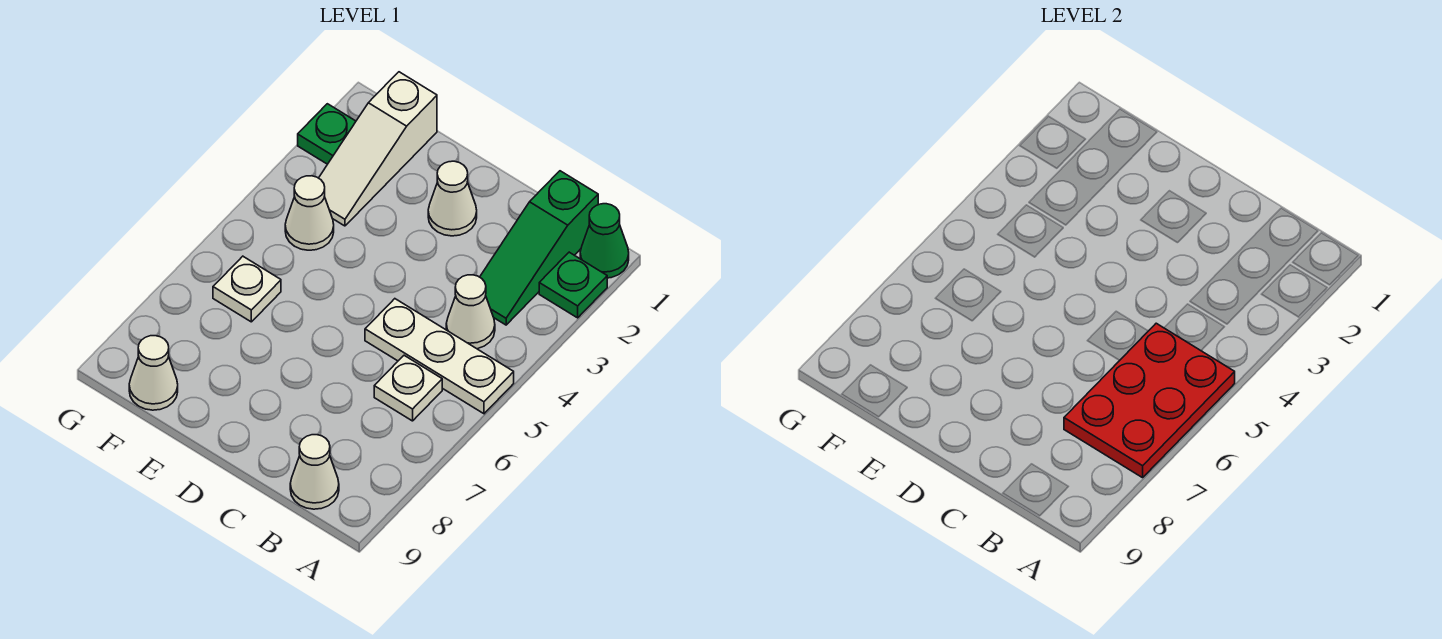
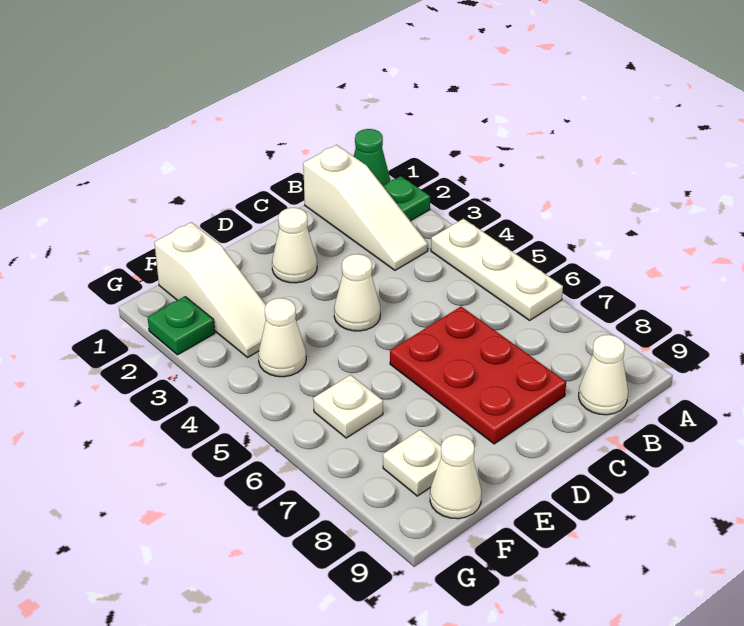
white 1x3 plate [365,299,514,414] -> white 1x3 plate turned to [431,219,563,320]
red 2x3 plate [1064,323,1235,478] -> red 2x3 plate moved to [390,307,566,444]
green 1x3 slope [480,171,598,325] -> white 1x3 slope [303,145,428,270]
white 1x1 cone [446,275,495,349] -> white 1x1 cone moved to [334,254,380,331]
white 1x1 plate [374,355,442,421] -> white 1x1 plate moved to [383,430,441,496]

